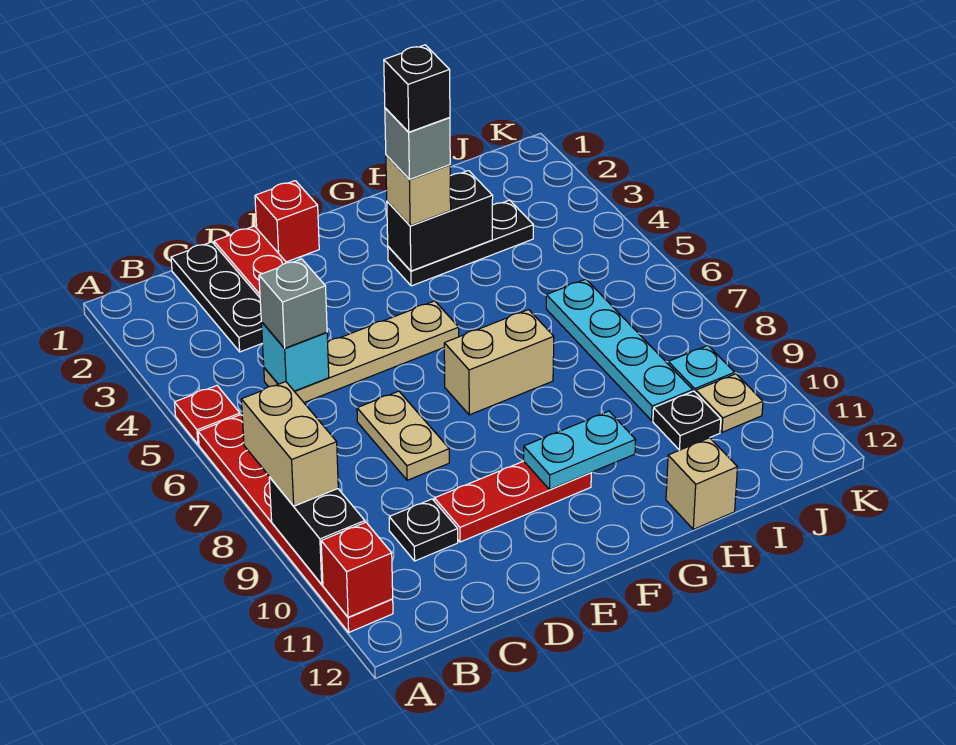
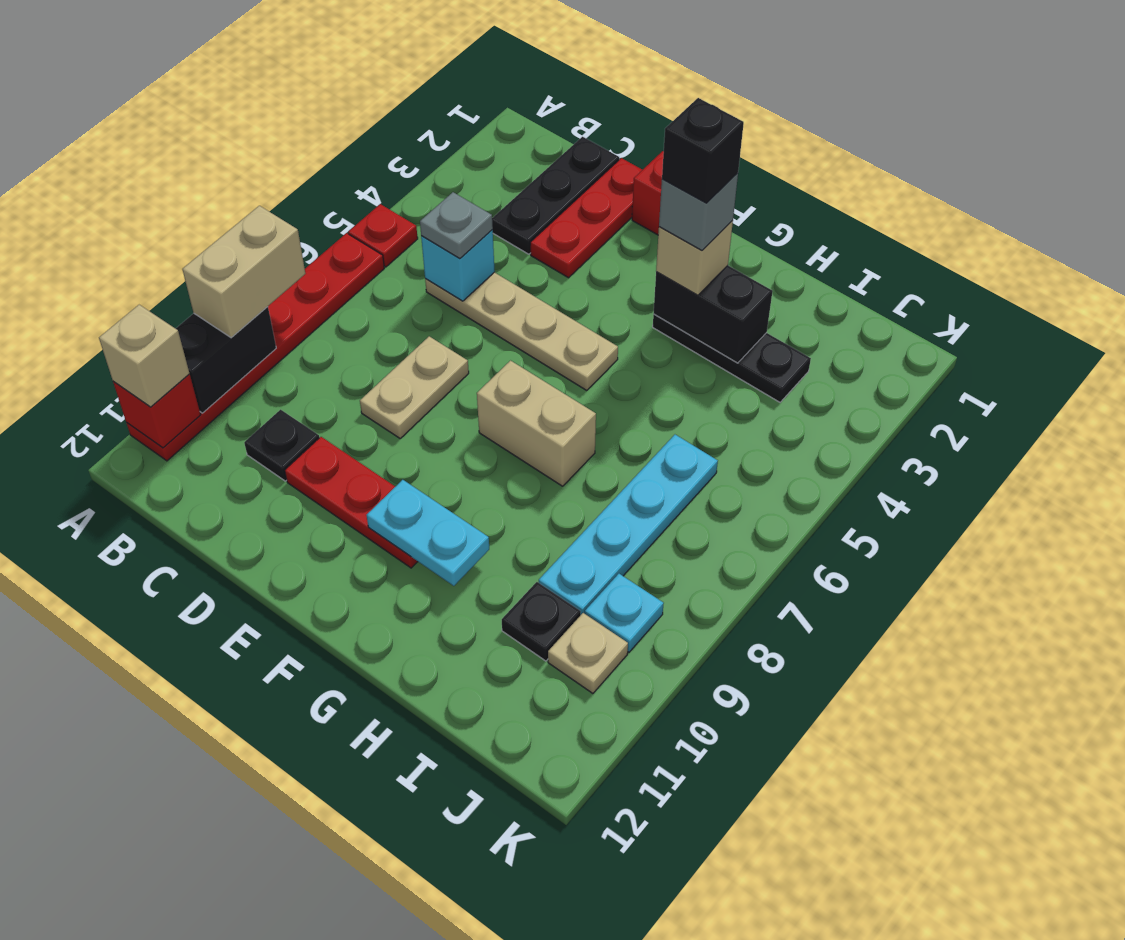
grey 1x1 brick [259,259,327,348] -> grey 1x1 plate [420,192,493,259]
tan 1x1 brick [666,438,737,529] -> tan 1x1 brick moved to [99,305,190,407]

